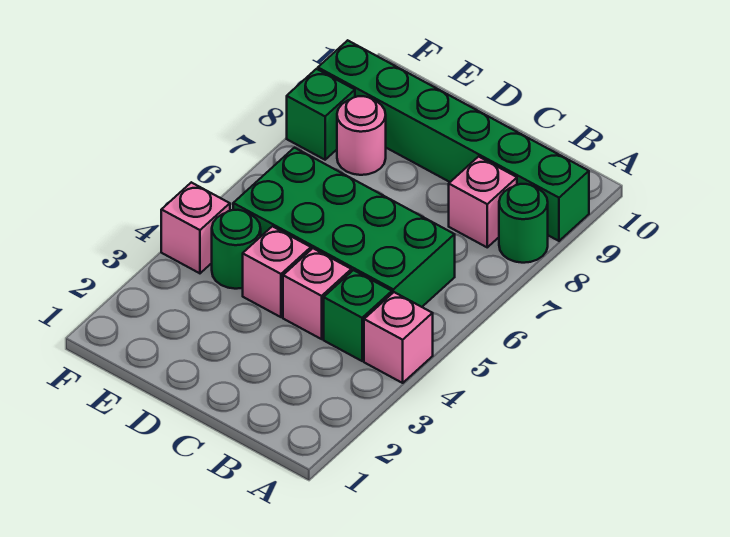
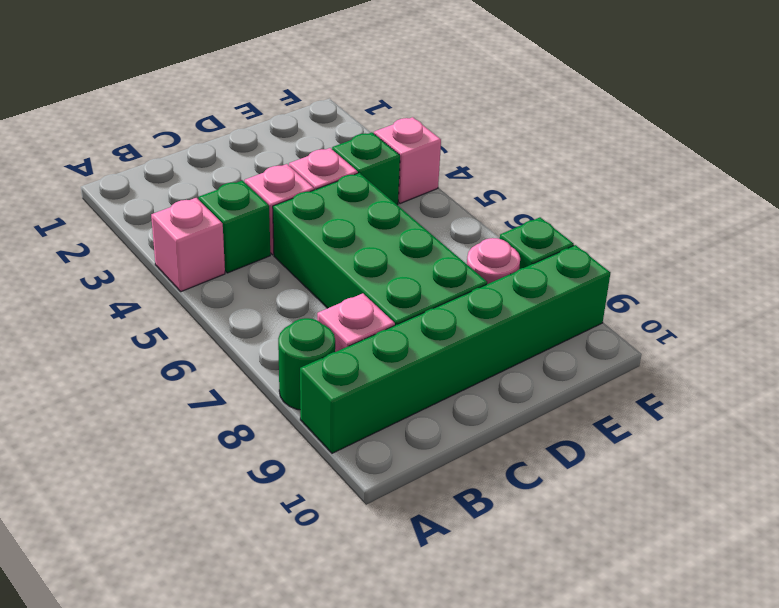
green 2x4 brick [233,148,455,307] -> green 2x4 brick turned to [273,173,487,325]
green 1x1 round brick [212,210,261,289] -> green 1x1 brick [332,132,400,205]

